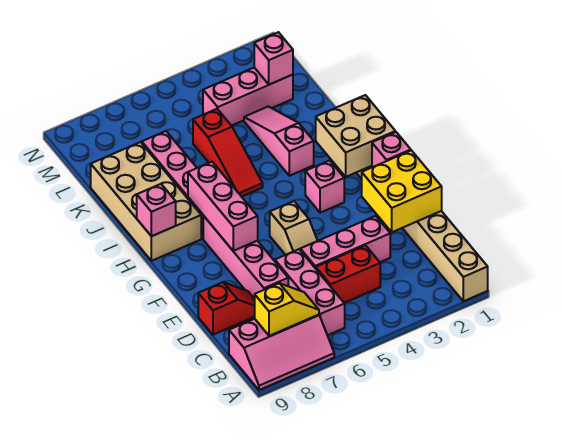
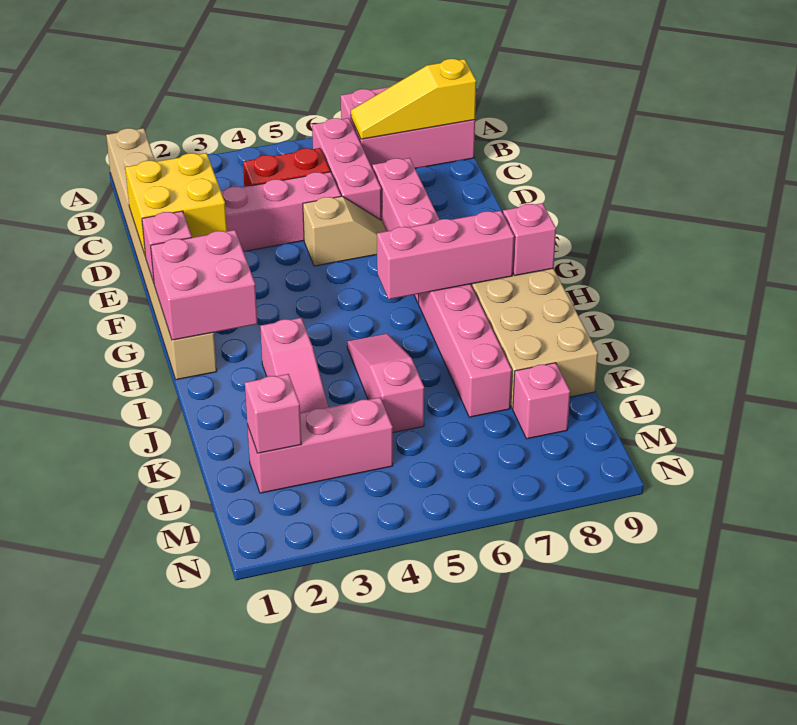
pink 2x3 slope [229,315,334,390] -> pink 2x3 brick [341,87,475,169]
yellow 1x2 slope [254,283,319,336] -> yellow 1x3 slope [351,59,476,139]
red 1x2 slope [198,282,255,335] -> none
tan 1x2 slope [270,201,318,255] -> tan 1x2 slope turned to [303,196,386,266]
pink 1x3 brick [188,162,258,251] -> pink 1x3 brick turned to [377,211,514,299]
tan 2x2 brick [316,95,395,177] -> pink 2x2 brick [151,230,258,340]
pink 1x1 brick [305,160,344,213] -> pink 1x1 brick moved to [513,363,570,439]
red 1x3 slope [193,109,263,197] -> pink 1x3 slope [347,334,424,433]

